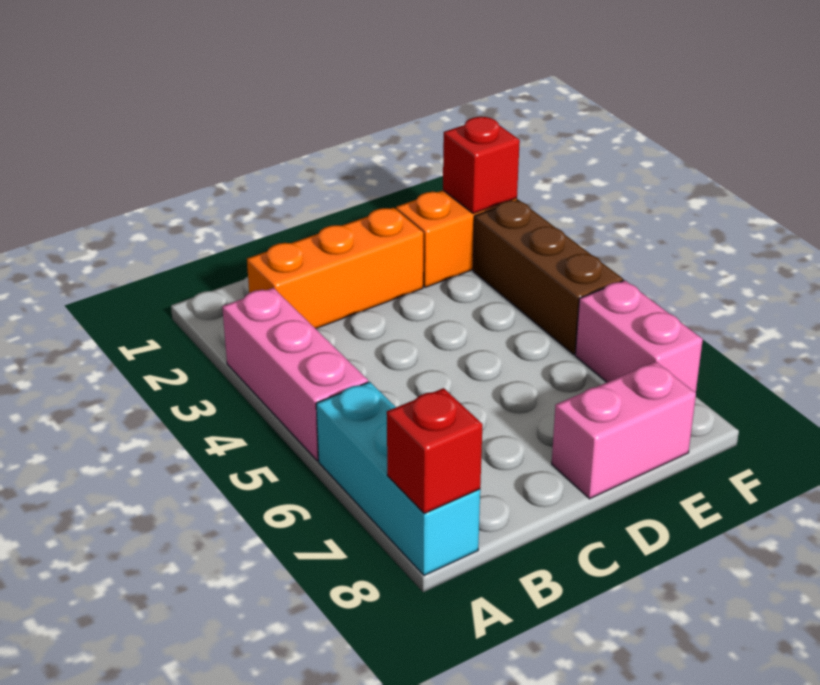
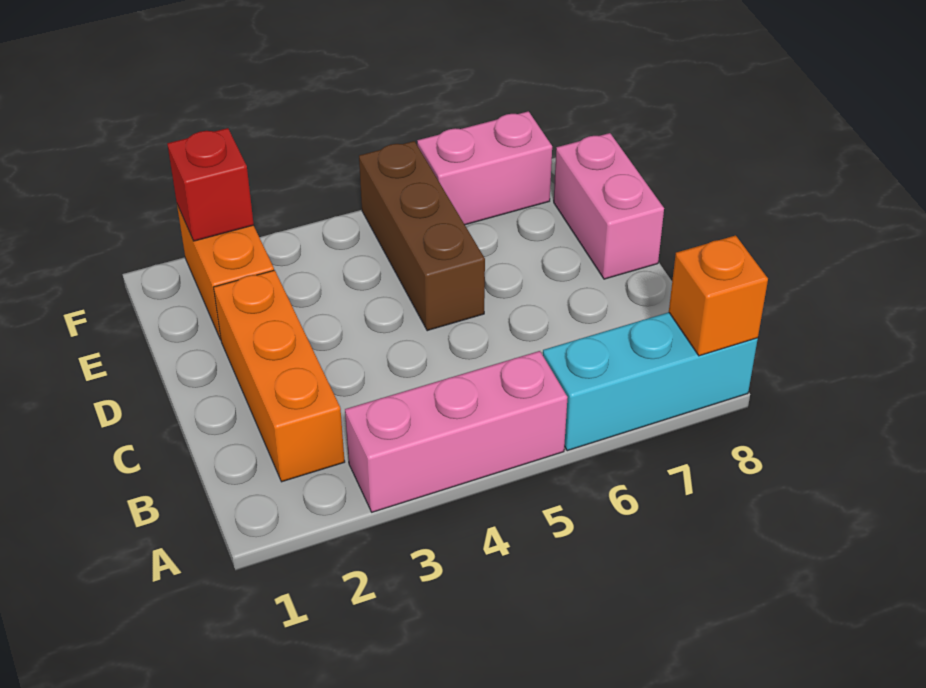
red 1x1 brick [387,388,482,514] -> orange 1x1 brick [669,235,768,356]
brown 1x3 brick [473,200,623,354] -> brown 1x3 brick turned to [359,141,485,331]

